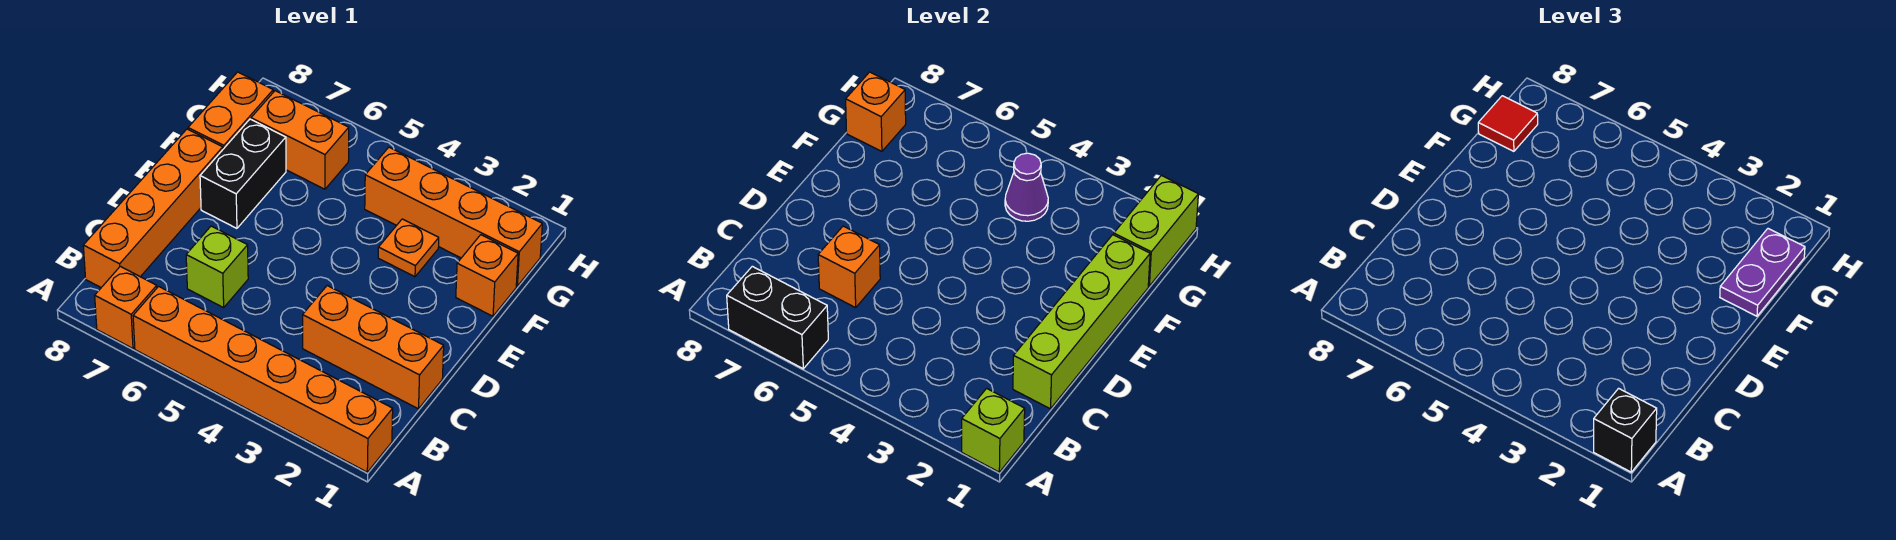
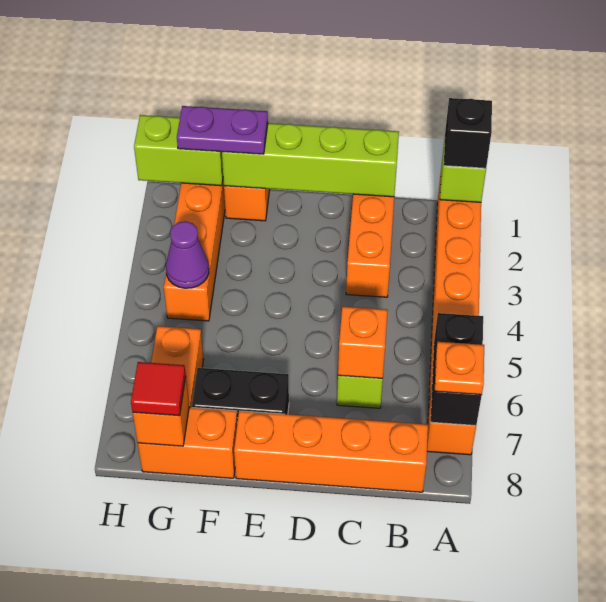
orange 1x1 plate [378,219,439,277] -> orange 1x1 plate moved to [435,342,484,395]

